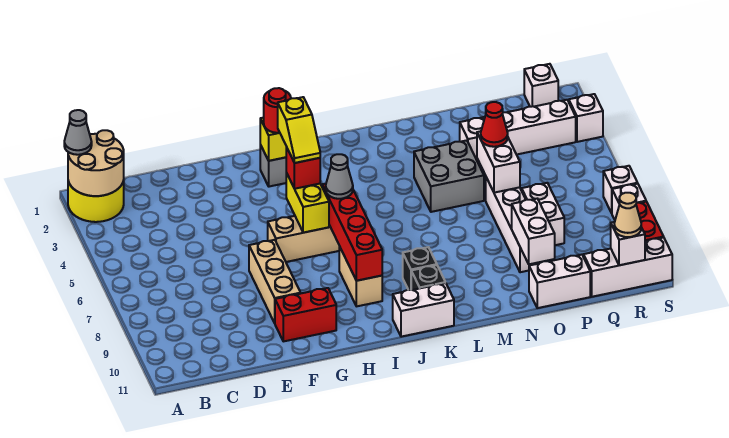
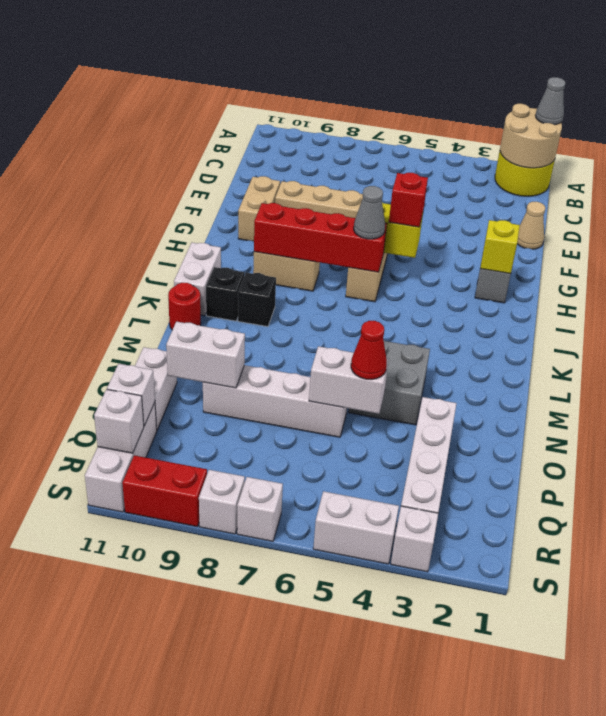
red 1x2 brick [275,288,336,341] -> tan 1x2 brick [238,176,280,242]
red 1x1 round brick [264,88,291,133] -> red 1x1 round brick moved to [168,283,201,330]
yellow 1x2 slope [278,97,320,163] -> none
white 1x2 brick [522,183,564,245] -> white 1x2 brick moved to [313,491,399,564]
white 1x1 brick [524,64,558,107] -> white 1x1 brick moved to [107,364,155,426]
tan 1x1 cone [614,193,641,237] -> tan 1x1 cone moved to [517,202,545,249]

